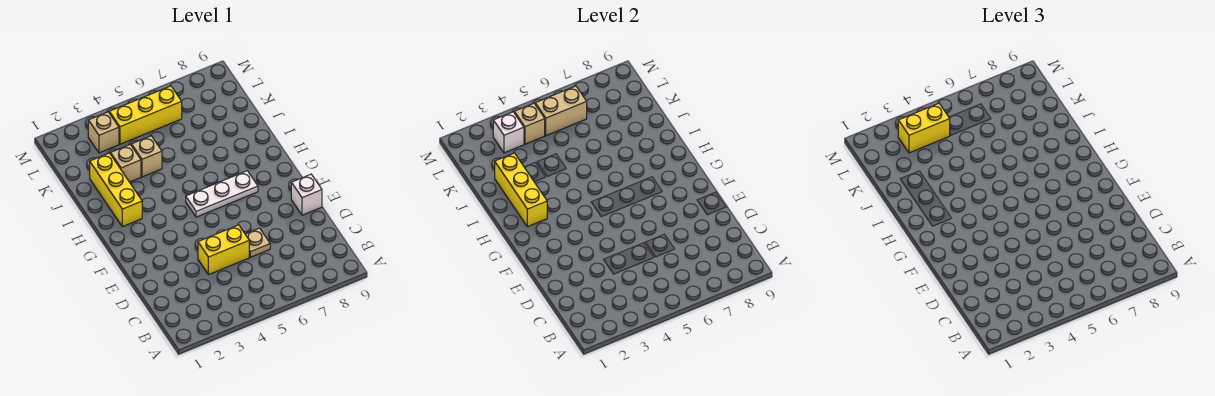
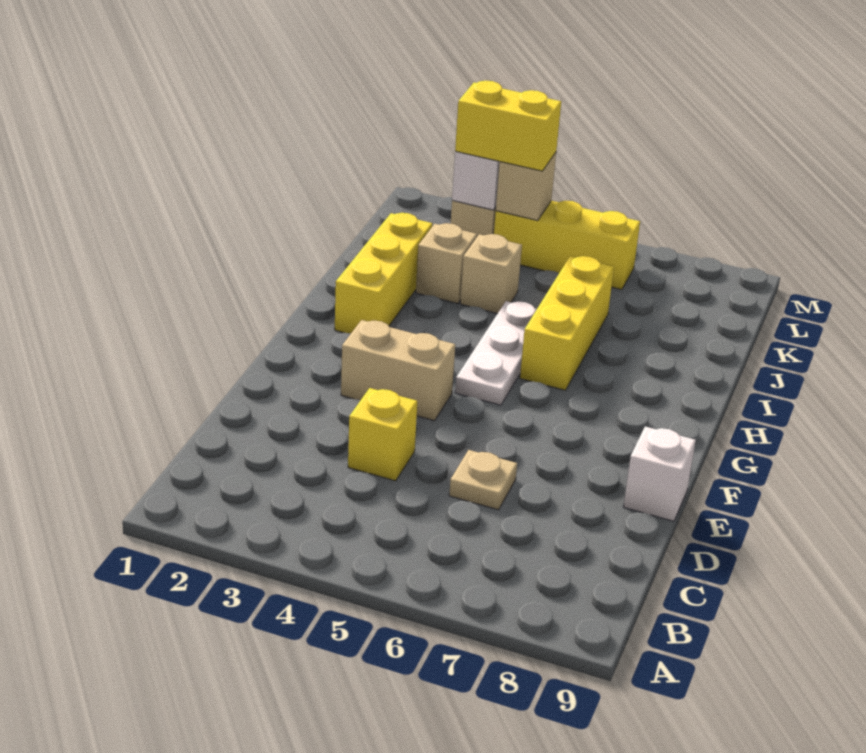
yellow 1x2 brick [198,225,249,275] -> yellow 1x1 brick [348,388,417,481]
white 1x3 plate [186,171,258,217] -> white 1x3 plate turned to [455,301,537,405]
yellow 1x3 brick [495,153,547,227] -> yellow 1x3 brick moved to [520,256,614,390]
tan 1x2 brick [535,86,587,136] -> tan 1x2 brick moved to [341,320,455,421]

